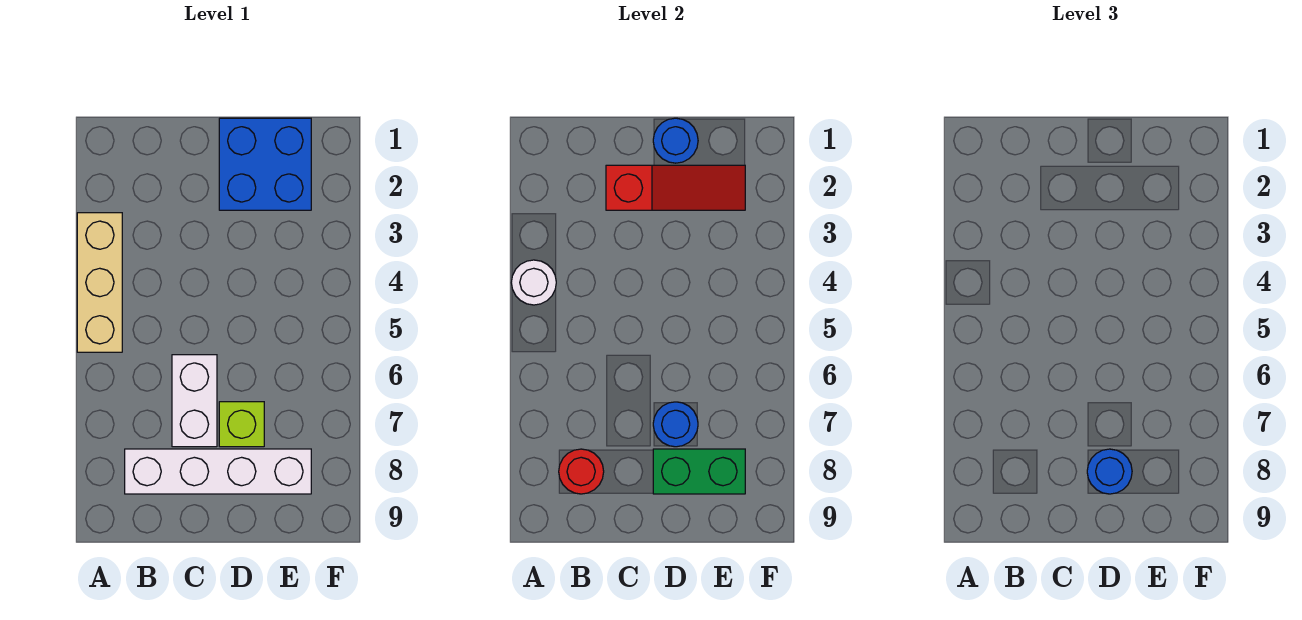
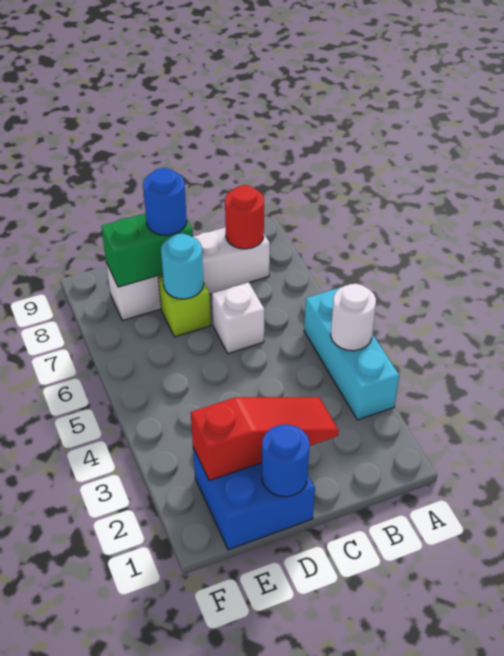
tan 1x3 brick [77,213,122,352] -> cyan 1x3 brick [304,287,399,420]
red 1x3 slope [606,165,745,210] -> red 1x3 slope turned to [191,397,339,481]
white 1x2 brick [172,355,217,447] -> white 1x1 brick [212,282,264,354]
blue 1x1 round brick [653,402,698,447] -> cyan 1x1 round brick [161,234,203,299]

